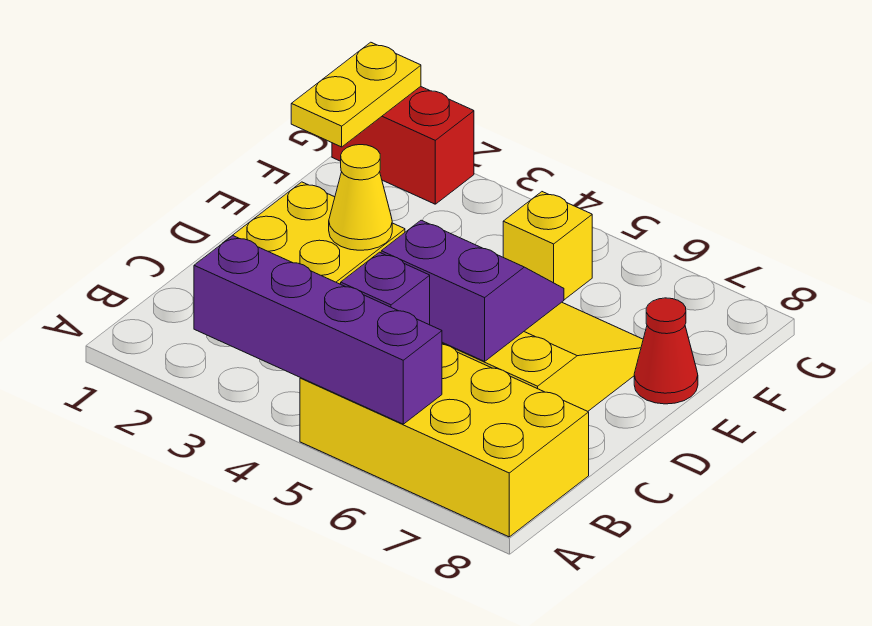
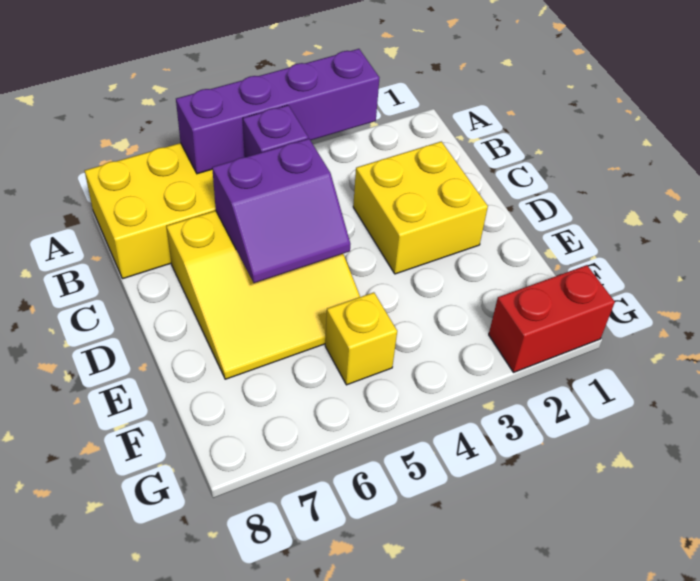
yellow 1x1 cone [329,145,392,250] -> none
red 1x1 cone [634,298,698,404] -> none
yellow 1x2 plate [291,42,421,147] -> none

